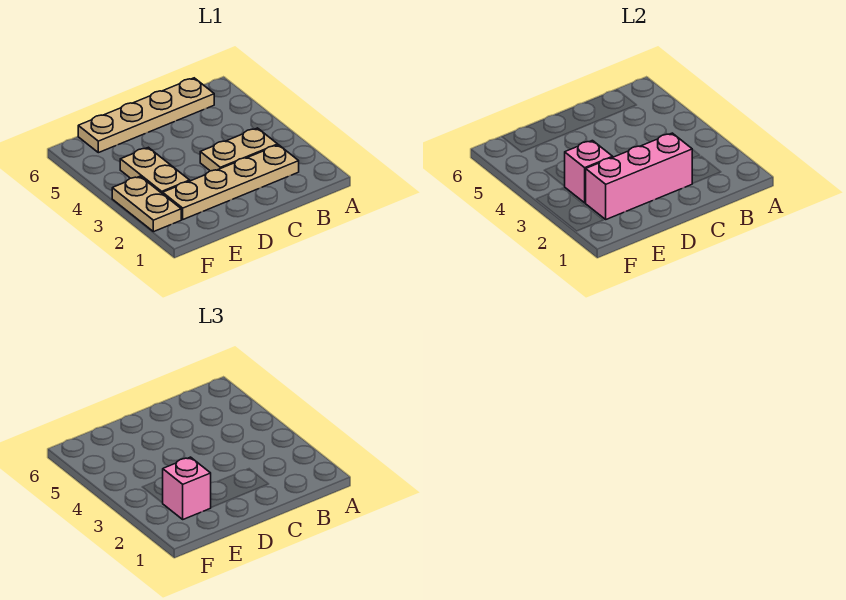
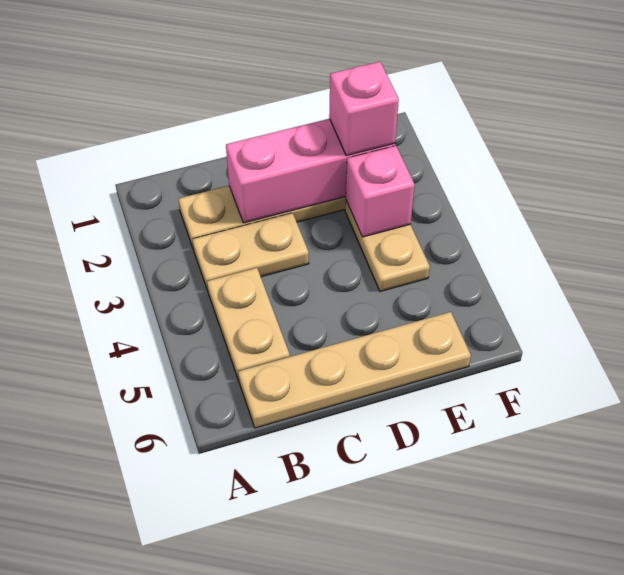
tan 1x2 plate [112,176,181,232] -> tan 1x2 plate moved to [207,268,290,380]

